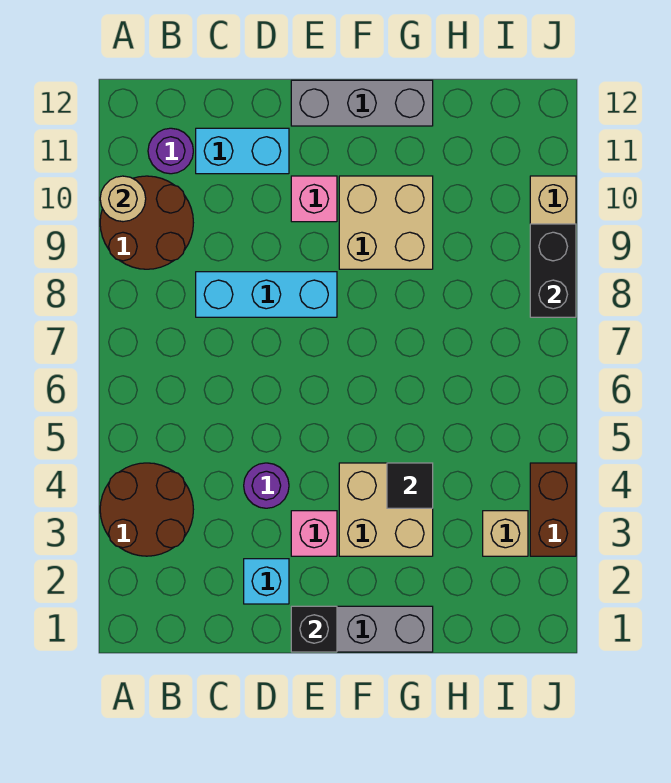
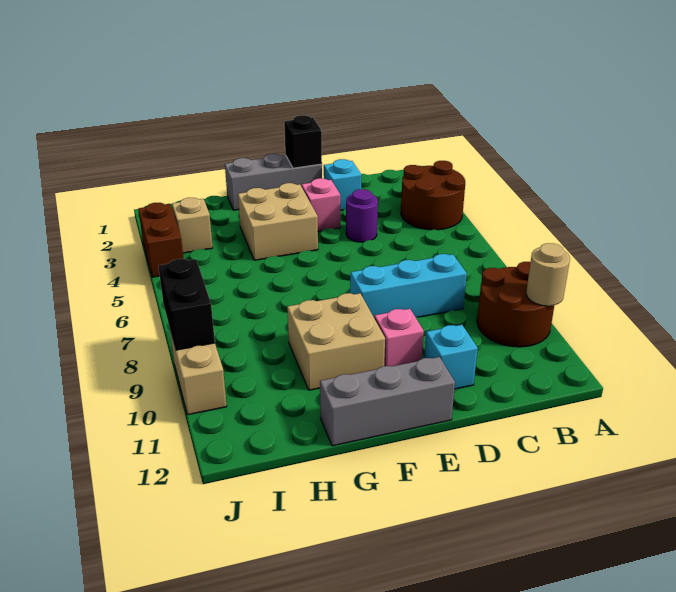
purple 1x1 round brick [148,128,193,174] -> none
cyan 1x2 brick [196,128,289,174] -> cyan 1x1 brick [424,325,478,389]
black 1x1 tile [387,463,433,508] -> none

